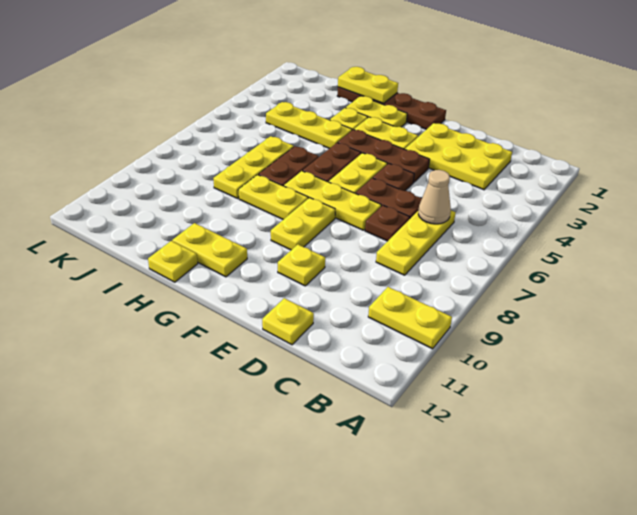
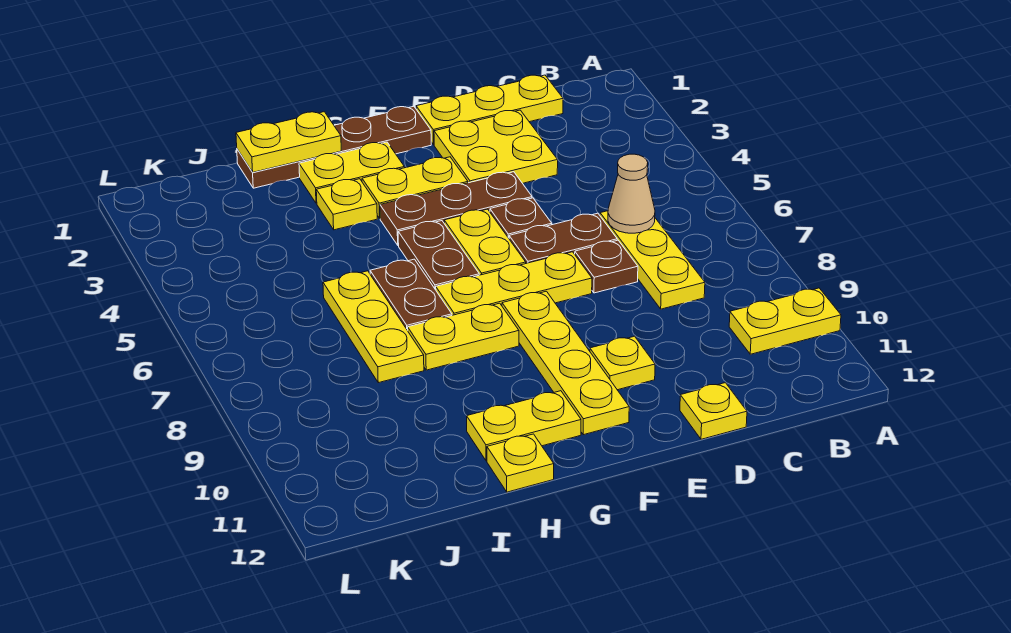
yellow 2x3 plate [405,123,512,190] -> yellow 2x2 plate [434,110,558,183]
yellow 1x2 plate [271,198,335,250] -> yellow 1x4 plate [502,291,629,435]
yellow 1x3 plate [266,102,352,149] -> yellow 1x3 plate moved to [416,75,563,145]

